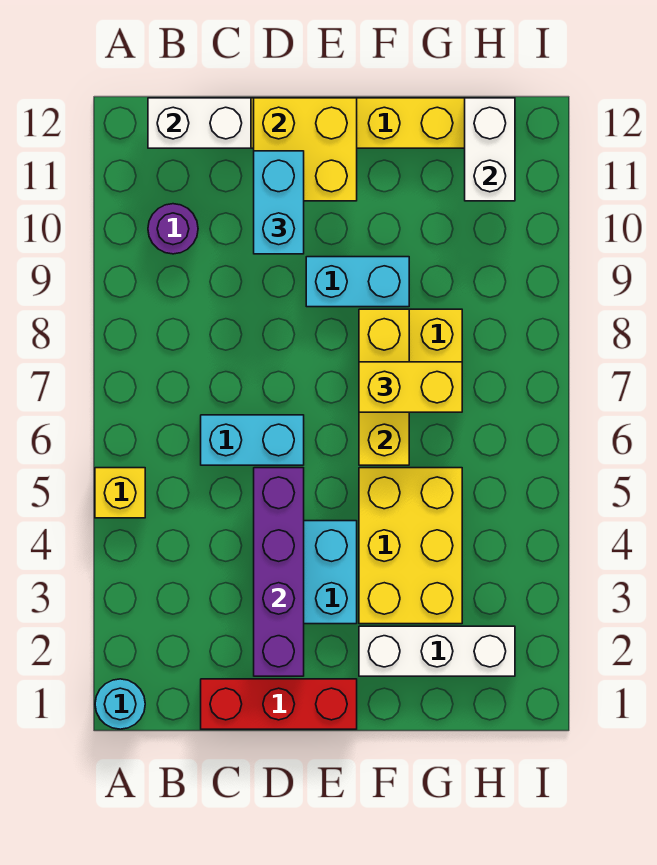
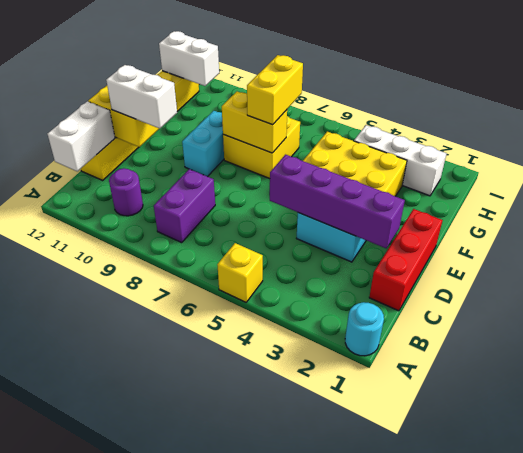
none -> purple 1x2 brick [154,169,215,243]
cyan 1x2 brick [201,415,304,465] -> none
cyan 1x2 brick [254,151,304,254] -> white 1x2 brick [106,65,177,129]
white 1x3 brick [359,626,515,676] -> white 1x3 brick turned to [354,125,447,196]
yellow 1x3 brick [359,309,409,465] -> yellow 1x2 brick [222,92,287,153]

